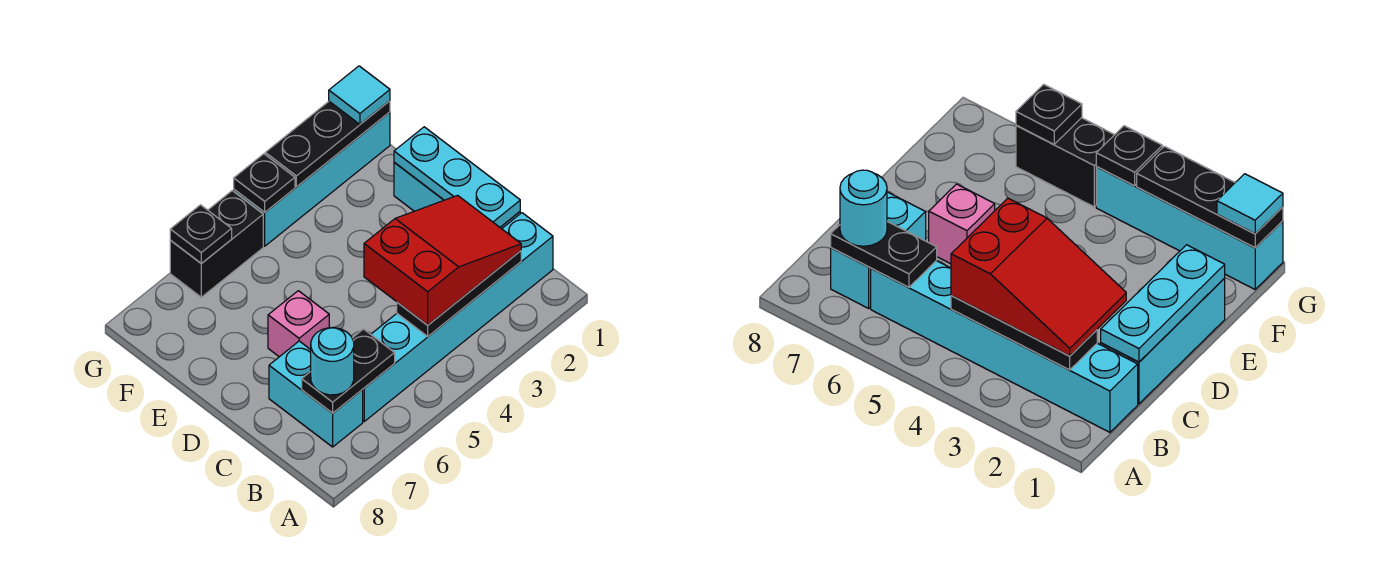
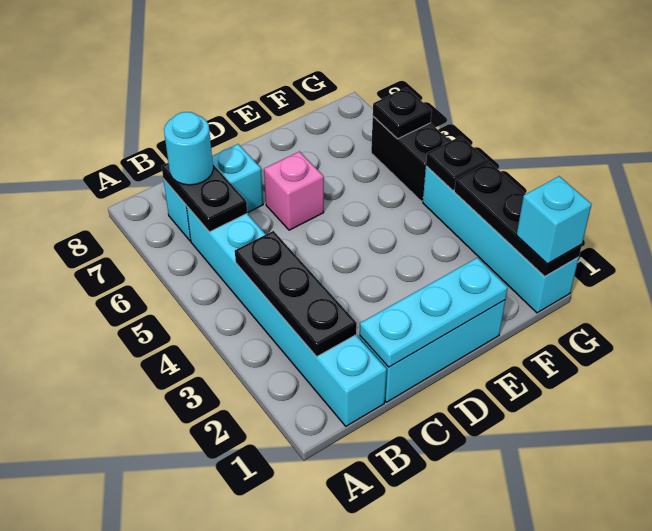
red 2x3 slope [364,195,521,325] -> none
cyan 1x1 tile [329,66,390,124] -> cyan 1x1 brick [517,176,592,264]

